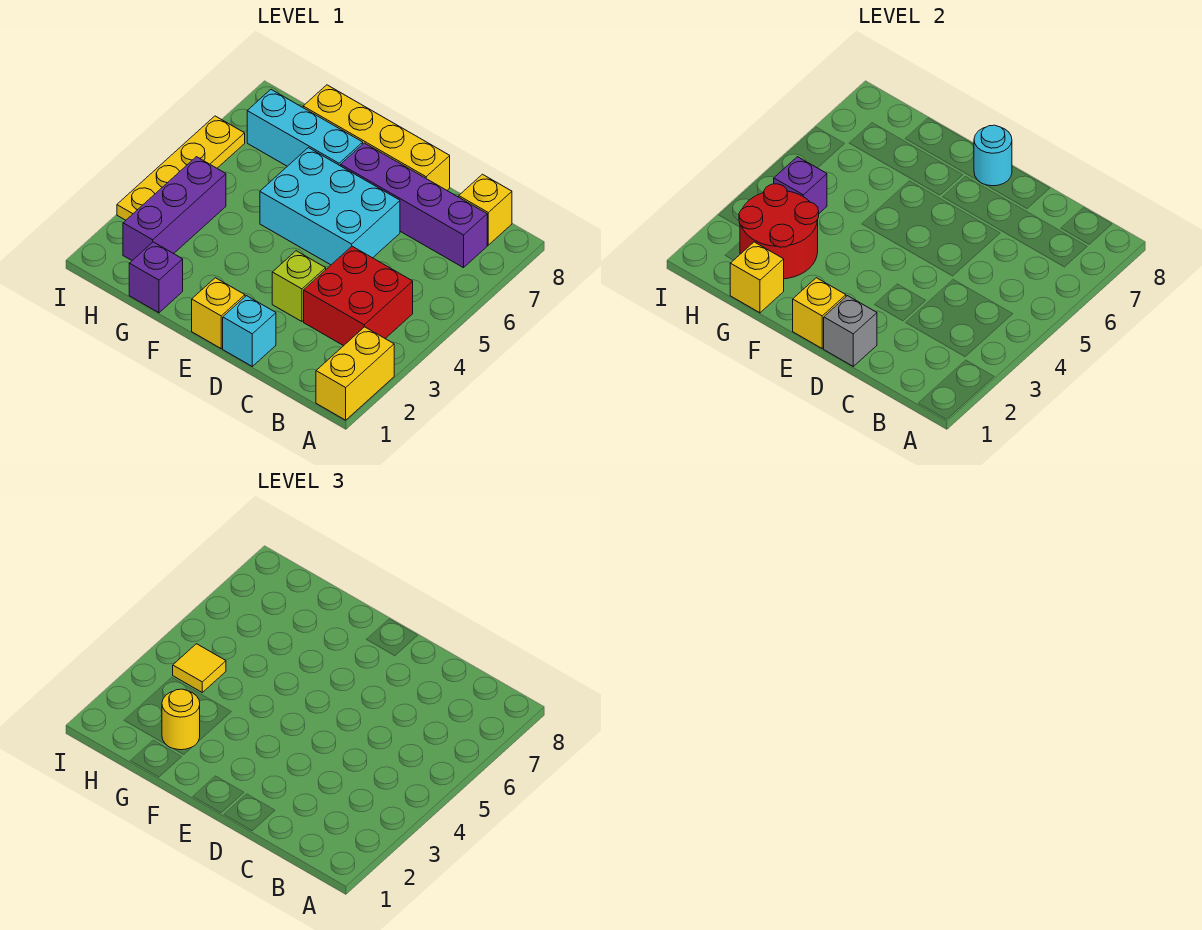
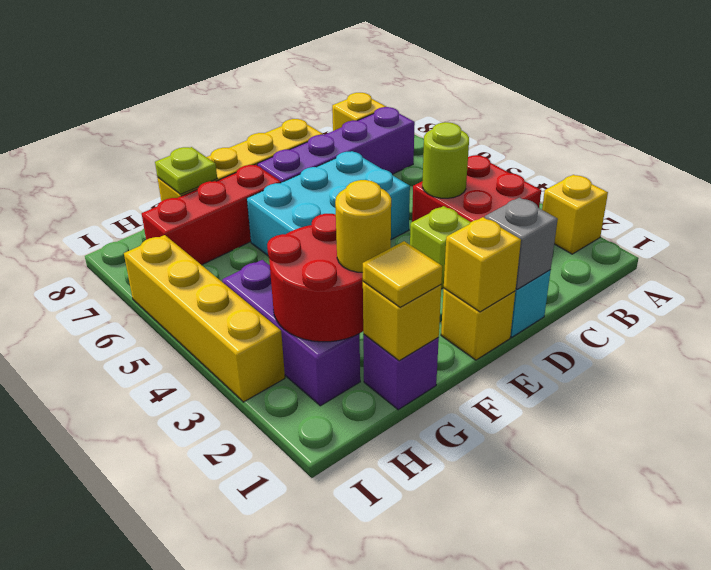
yellow 1x2 brick [316,327,394,420] -> yellow 1x1 brick [542,175,608,254]
none -> lime 1x1 round brick [422,122,469,198]
cyan 1x1 round brick [974,125,1012,186] -> none
cyan 1x3 brick [247,90,363,166] -> red 1x3 brick [142,164,281,265]
none -> lime 1x1 plate [155,147,217,194]
purple 1x1 brick [774,157,827,213] -> none
yellow 1x1 tile [173,644,226,692] -> yellow 1x1 tile moved to [363,241,442,307]
yellow 1x4 plate [117,116,245,220] -> yellow 1x4 brick [124,235,285,402]

